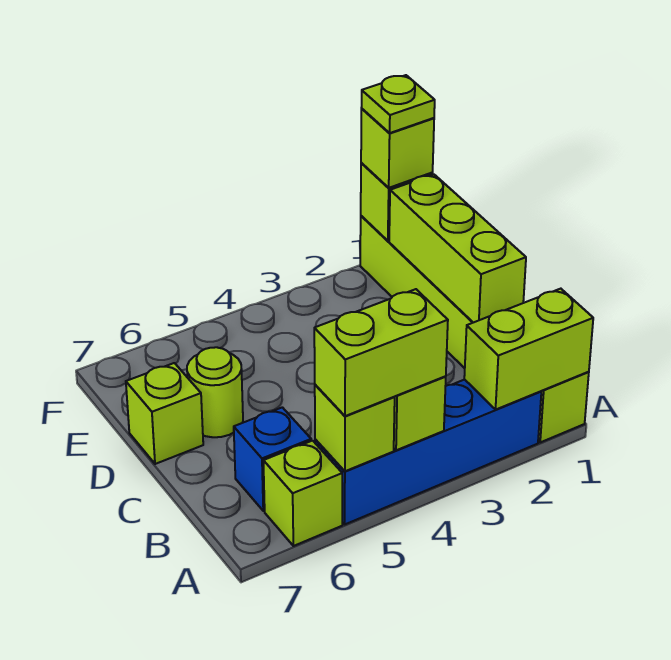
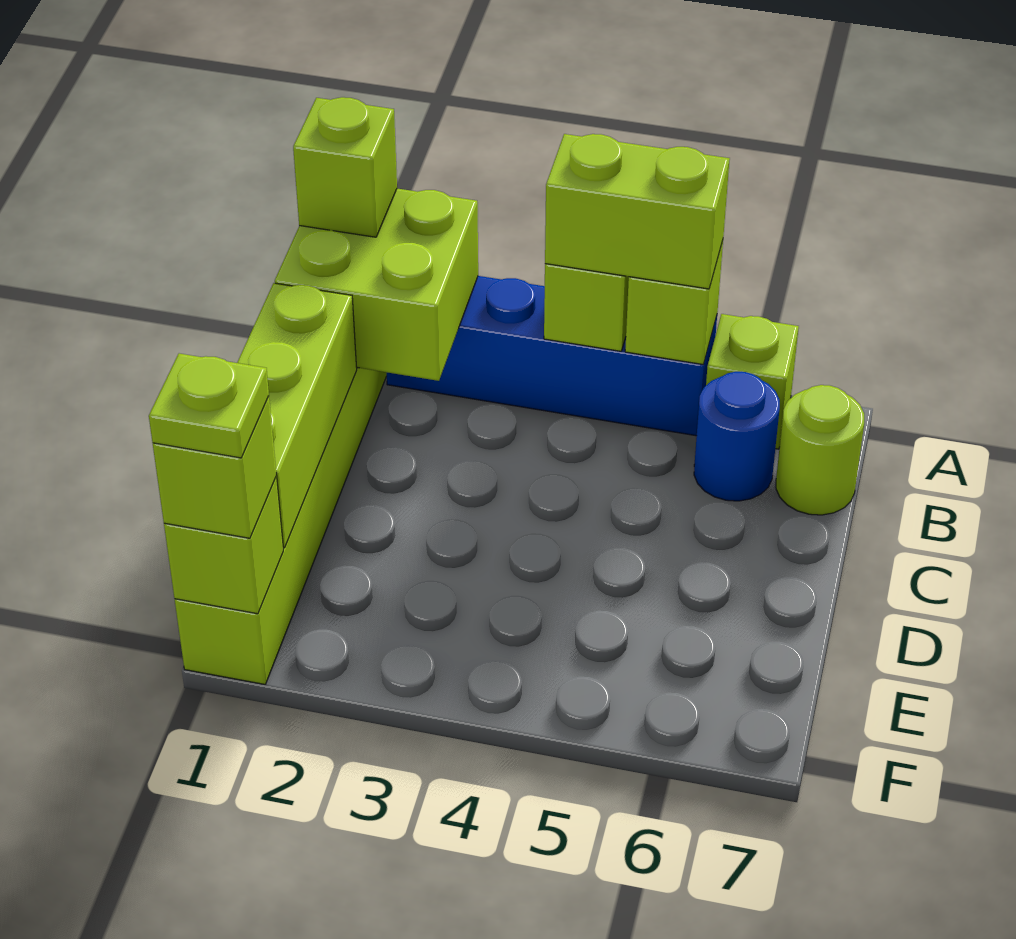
lime 1x2 brick [464,289,593,409] -> lime 2x2 brick [275,188,478,381]
blue 1x1 brick [234,407,311,511] -> blue 1x1 round brick [694,372,780,501]
lime 1x1 round brick [187,347,243,437] -> lime 1x1 round brick moved to [776,385,864,515]
lime 1x1 brick [126,363,203,464] -> lime 1x1 brick moved to [293,97,397,237]

